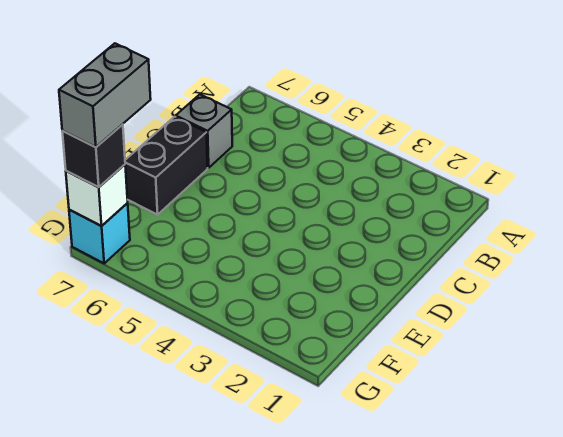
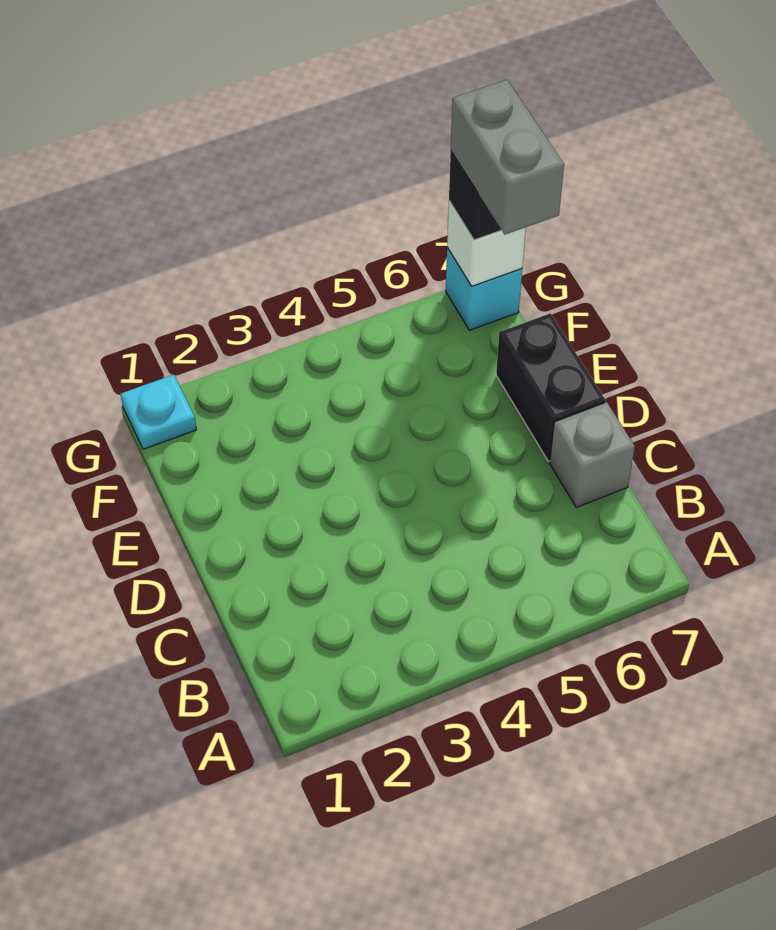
none -> cyan 1x1 plate [121,375,196,449]

